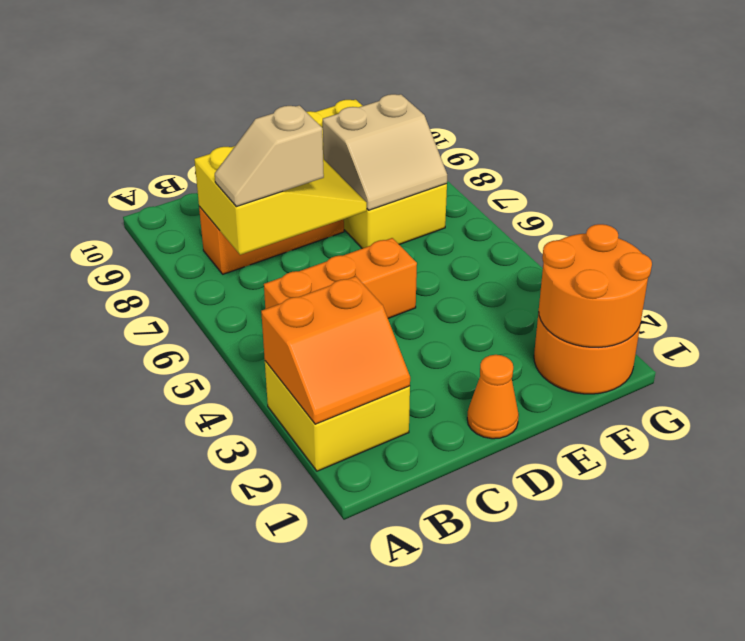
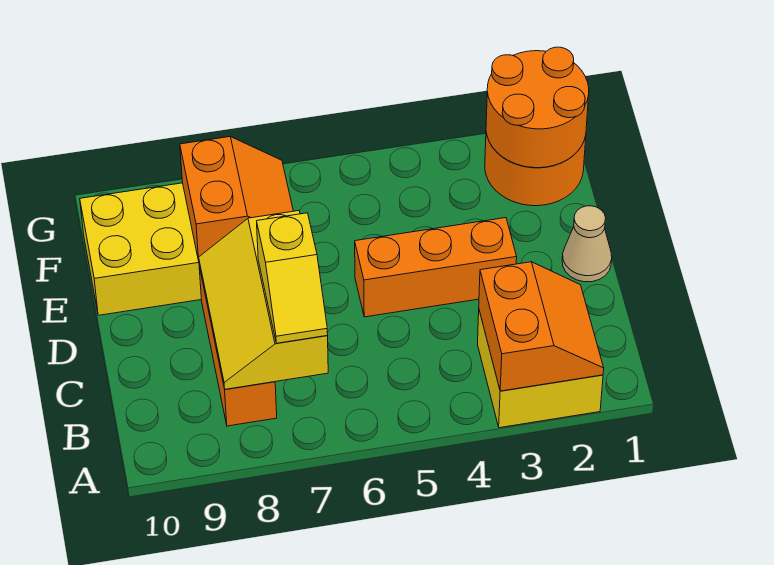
orange 1x3 brick [264,238,417,318] -> orange 1x3 brick turned to [355,218,517,317]
yellow 2x3 slope [194,146,367,255] -> yellow 2x3 slope turned to [199,211,328,389]
tan 1x2 slope [215,105,324,207] -> yellow 1x2 slope [257,213,328,343]
orange 1x1 cone [467,355,519,439] -> tan 1x1 cone [562,206,612,282]
tan 2x2 slope [323,94,447,210] -> orange 2x2 slope [180,137,293,261]

